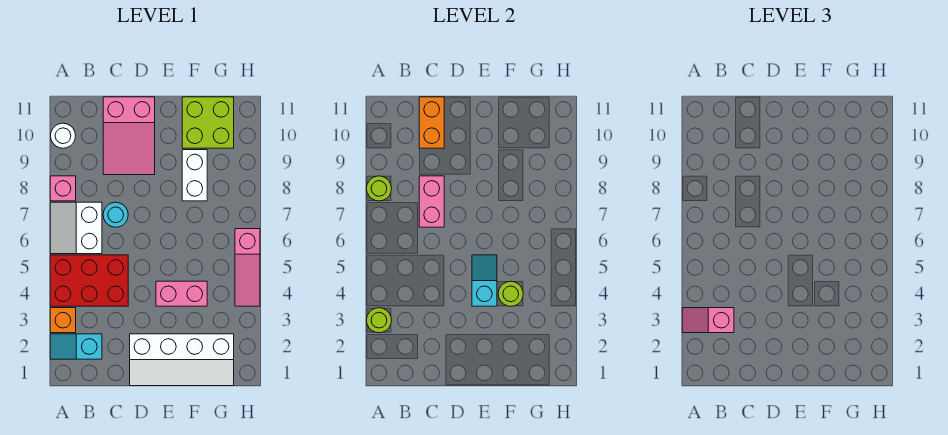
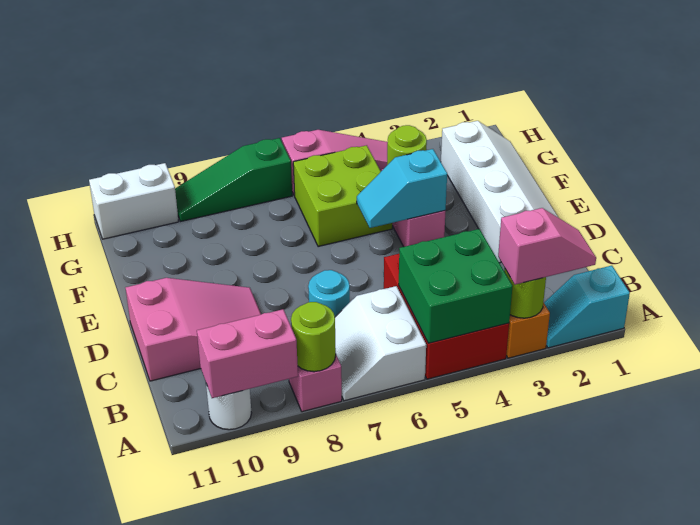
cyan 1x2 slope [50,334,102,359] -> cyan 1x2 slope turned to [544,266,630,348]
pink 1x2 slope [682,308,734,333] -> pink 1x2 slope turned to [498,208,596,285]
none -> green 2x2 brick [399,229,513,343]
white 2x2 slope [50,202,102,254] -> white 2x2 slope turned to [335,286,426,401]
pink 1x2 brick [419,176,444,227] -> pink 1x2 brick moved to [197,309,298,398]
orange 1x2 brick [419,97,444,148] -> none
white 1x2 brick [182,150,207,201] -> white 1x2 brick moved to [89,163,179,239]
lime 2x2 brick [182,97,234,148] -> lime 2x2 brick moved to [293,145,392,247]
none -> green 1x3 slope [175,138,292,221]

